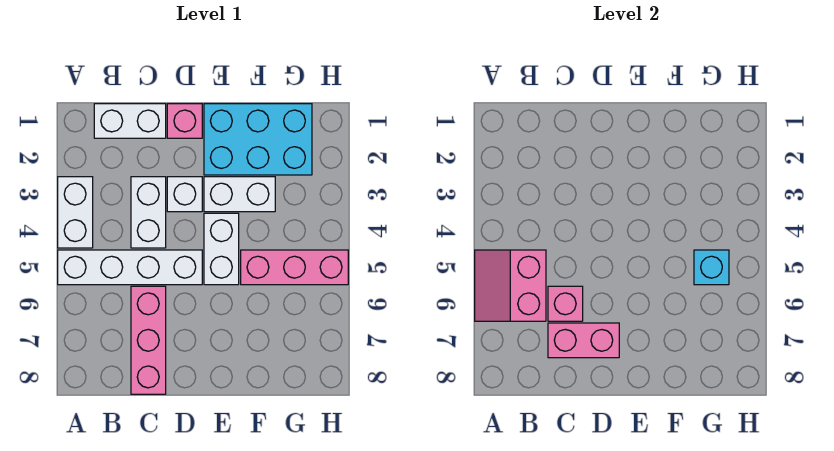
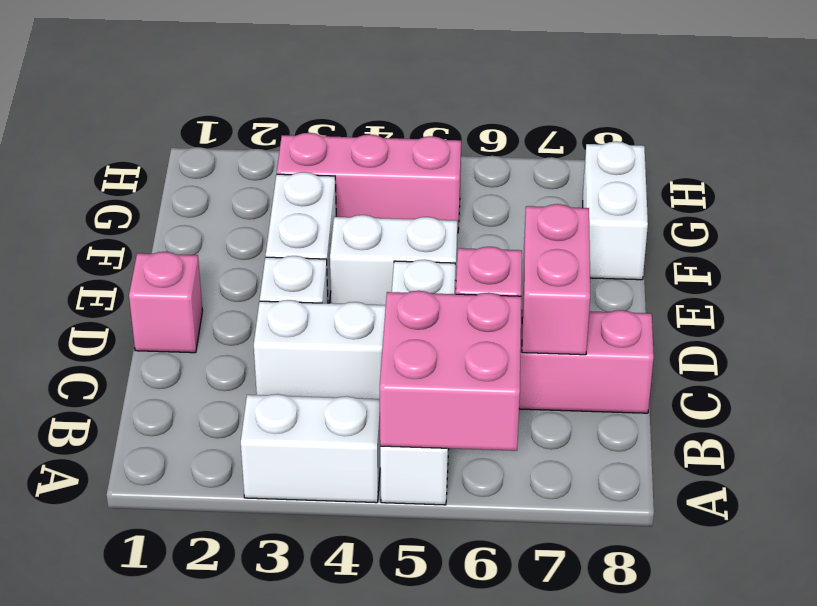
pink 2x2 slope [475,250,546,321] -> pink 2x2 brick [380,291,521,451]
white 1x2 brick [94,104,166,138] -> white 1x2 brick moved to [583,141,648,280]
cyan 2x3 brick [204,104,312,175] -> none
pink 1x3 brick [241,250,348,285] -> pink 1x3 brick turned to [277,133,461,233]
cyan 1x1 brick [694,250,729,285] -> none

